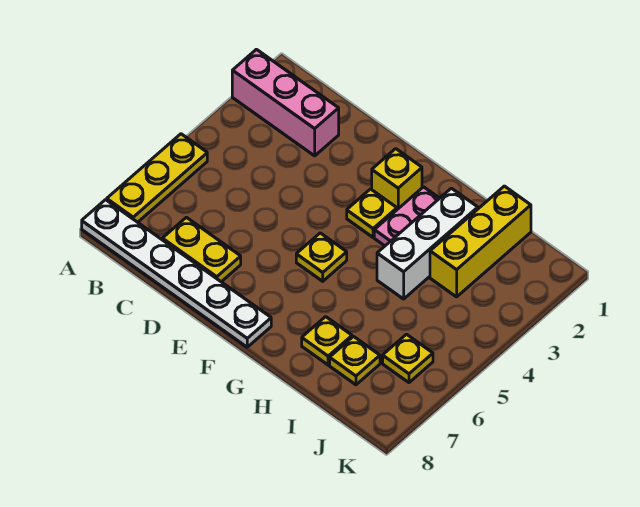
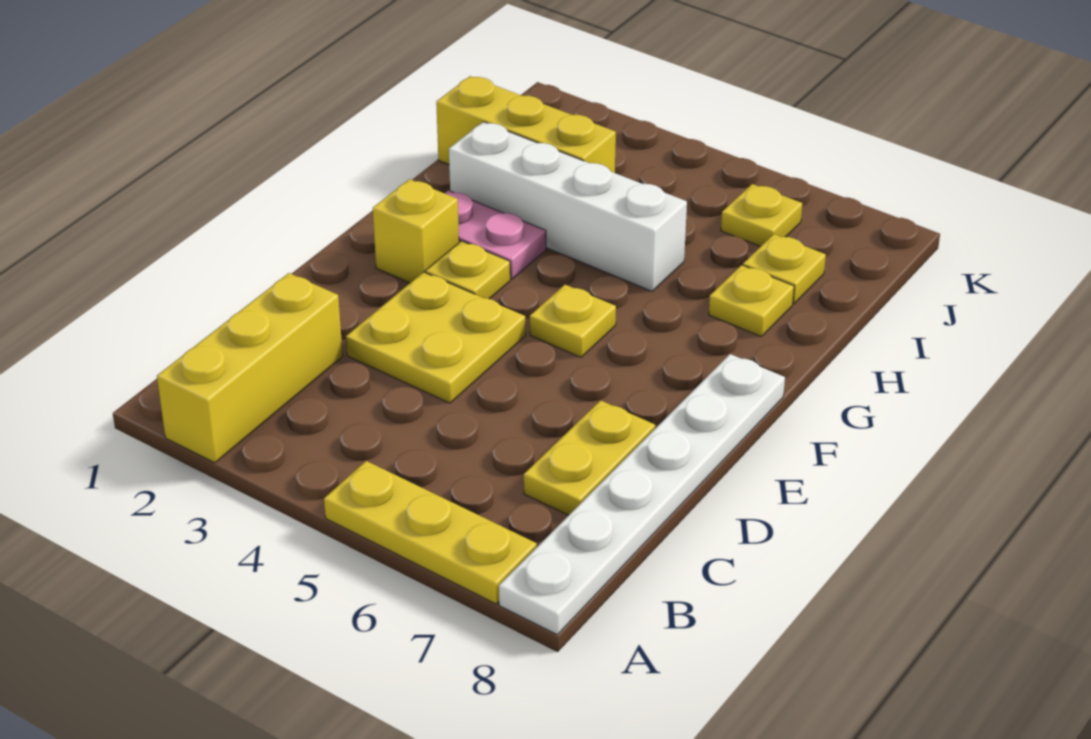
pink 1x3 brick [232,49,339,156] -> yellow 1x3 brick [157,273,343,463]
none -> yellow 2x2 plate [346,272,526,403]
white 1x3 brick [377,188,478,299] -> white 1x4 brick [449,122,687,291]

